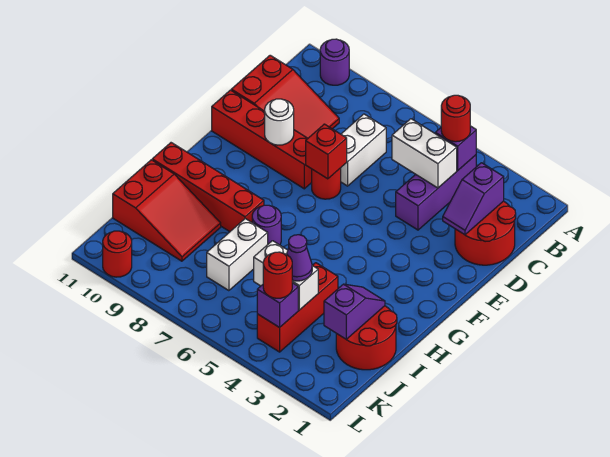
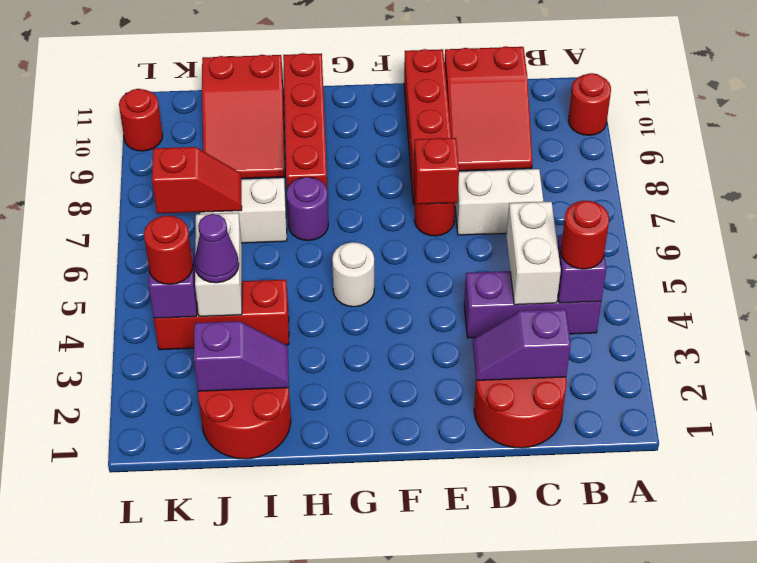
purple 1x1 round brick [320,39,349,85] -> red 1x1 round brick [568,73,611,135]
white 1x1 round brick [265,99,294,145] -> white 1x1 round brick moved to [332,242,374,307]
none -> red 1x2 slope [152,147,242,214]

